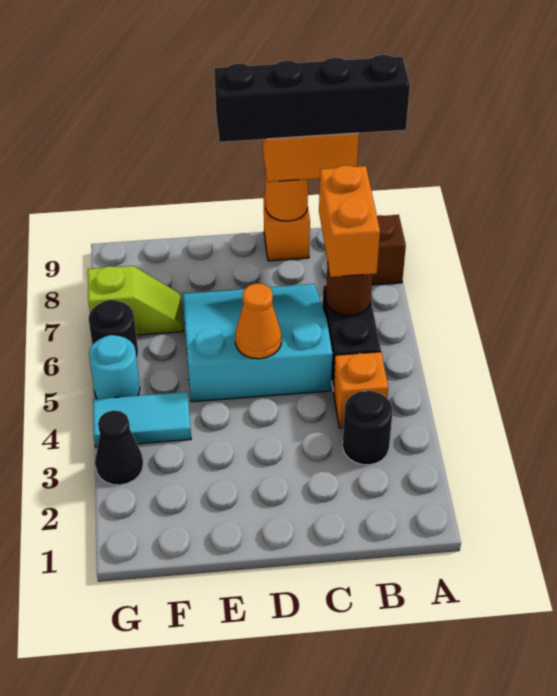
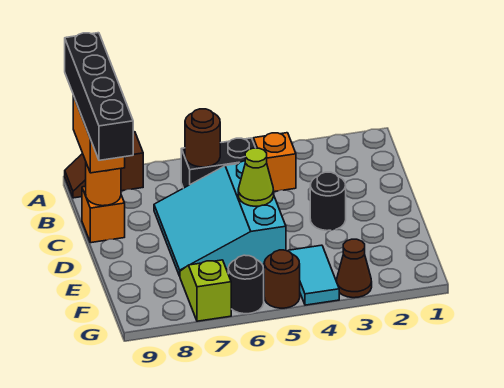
black 1x1 round brick [343,391,392,465] -> black 1x1 round brick moved to [310,172,346,231]
orange 1x2 brick [319,165,380,277] -> none
orange 1x1 cone [235,283,281,359] -> lime 1x1 cone [238,148,274,206]
black 1x1 cone [95,410,143,485] -> brown 1x1 cone [336,239,372,298]
cyan 1x1 round brick [89,335,140,399] -> brown 1x1 round brick [264,250,300,308]

